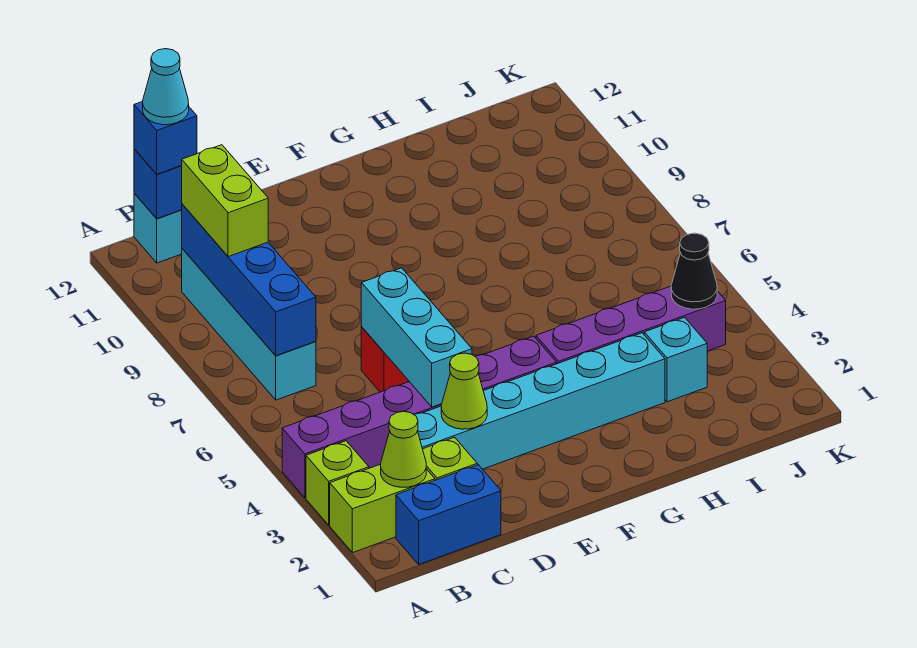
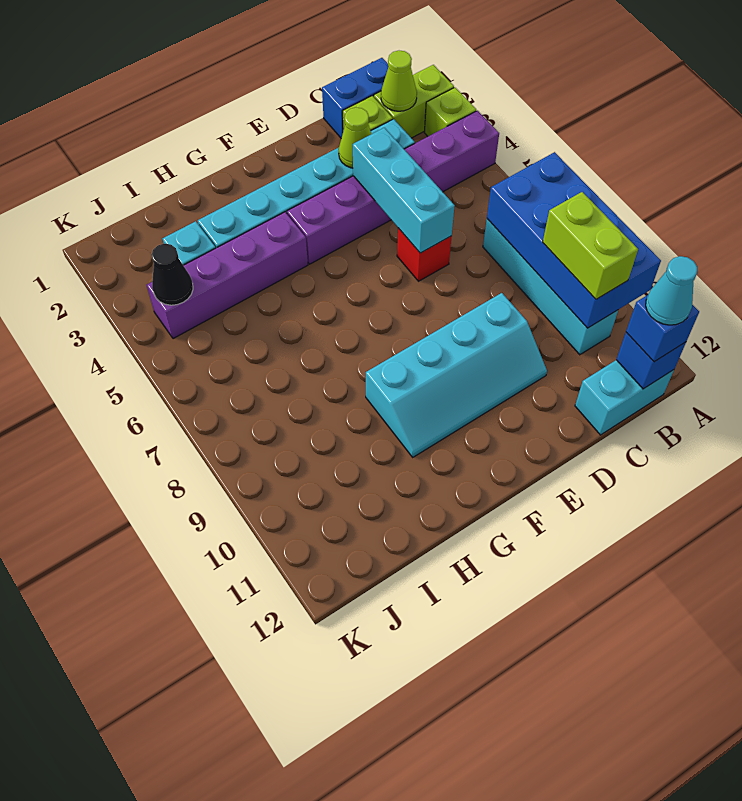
blue 1x4 brick [182,204,316,356] -> blue 2x4 brick [487,152,661,328]
none -> cyan 2x4 slope [366,293,547,457]

